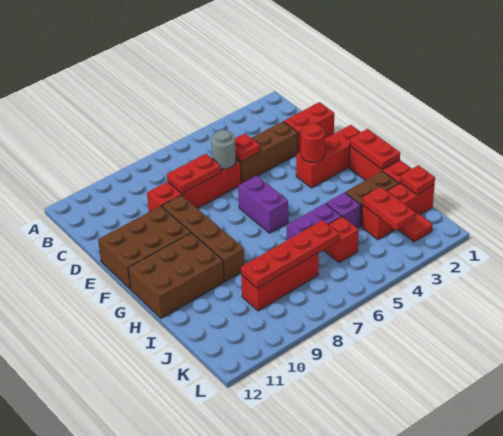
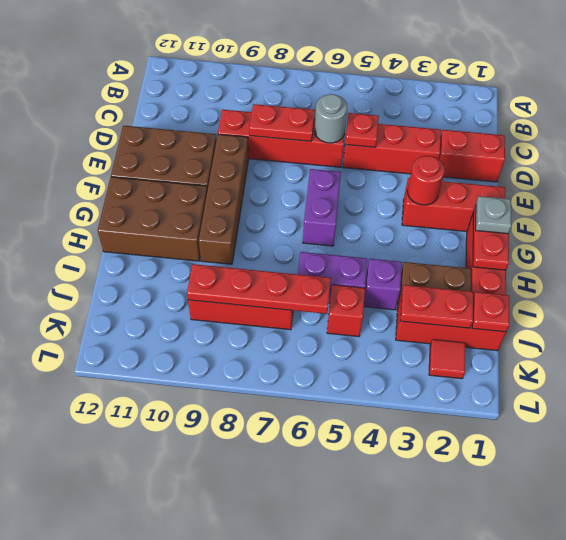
brown 1x3 brick [236,121,298,184] -> red 1x3 brick [343,124,441,174]
none -> grey 1x1 plate [476,196,511,234]
red 1x2 plate [362,187,415,230] -> red 1x2 plate turned to [400,285,473,328]

